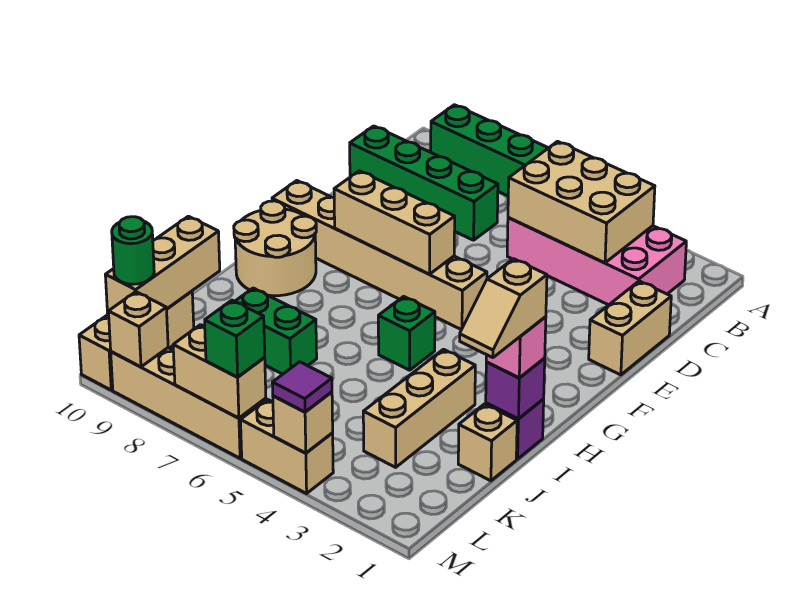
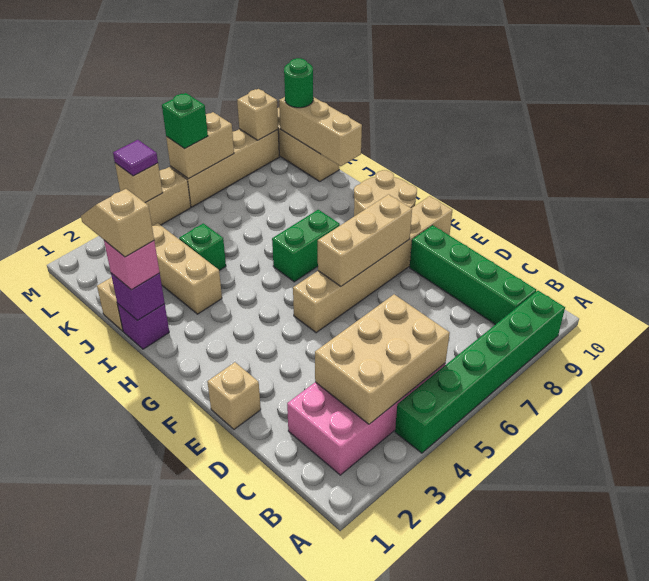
green 1x4 brick [350,126,498,240] -> green 1x4 brick turned to [410,225,536,325]
tan 1x2 brick [589,281,671,375] -> tan 1x1 brick [207,362,261,429]
green 1x1 brick [378,296,435,370] -> green 1x1 brick moved to [179,223,226,271]
green 1x2 brick [235,288,317,374] -> green 1x2 brick moved to [272,210,340,282]

